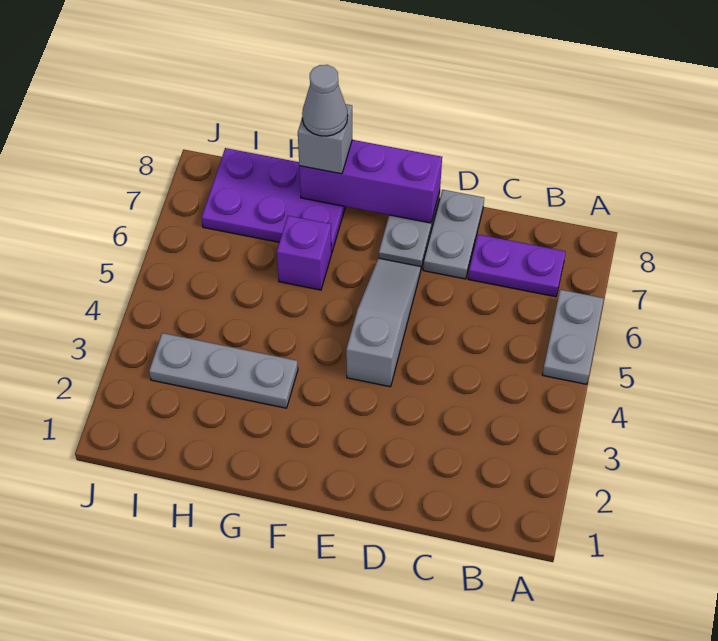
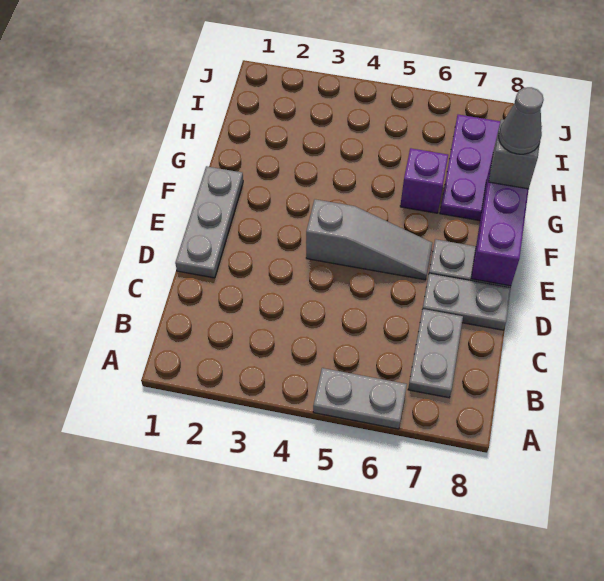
purple 1x2 plate [468,234,566,297] -> grey 1x2 plate [408,309,463,398]
grey 1x3 plate [149,333,298,408] -> grey 1x3 plate moved to [175,166,243,278]

